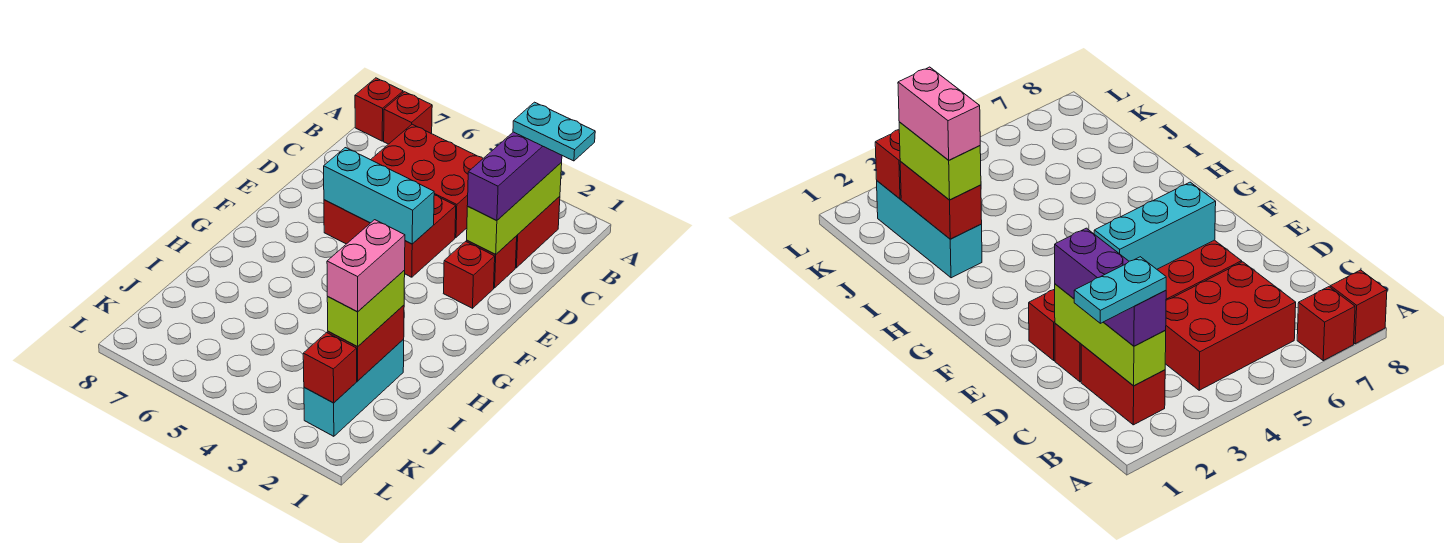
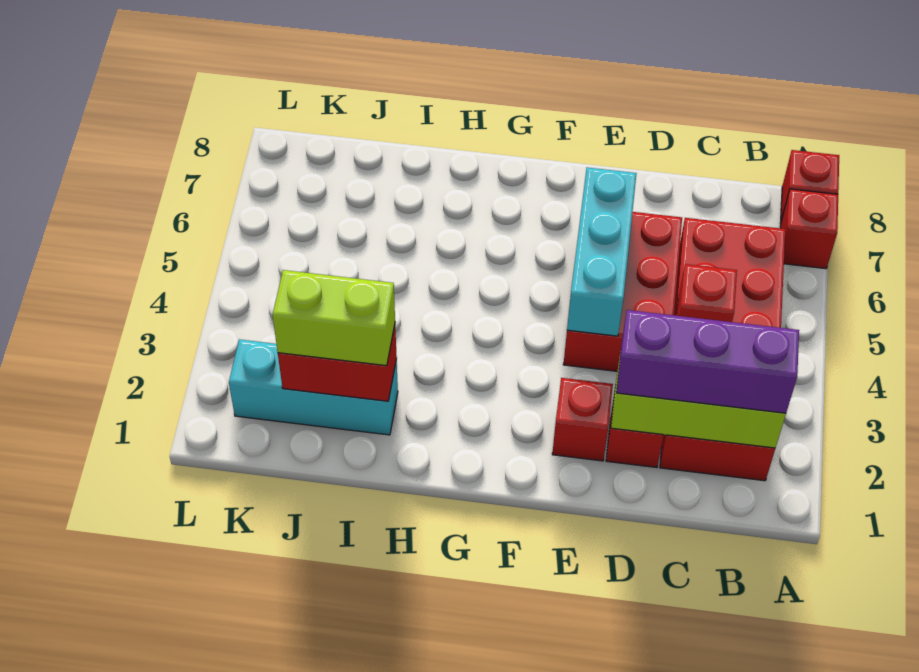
cyan 1x2 plate [513,102,595,161] -> none
pink 1x2 brick [327,220,405,312] -> none
red 1x1 brick [303,332,357,403] -> red 1x1 brick moved to [677,264,737,322]

